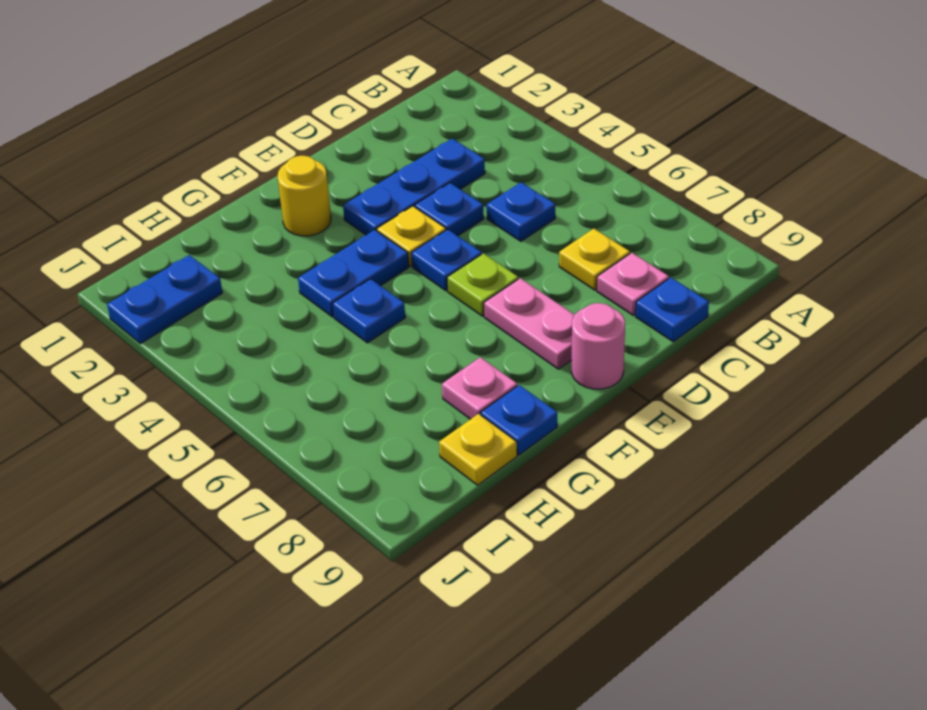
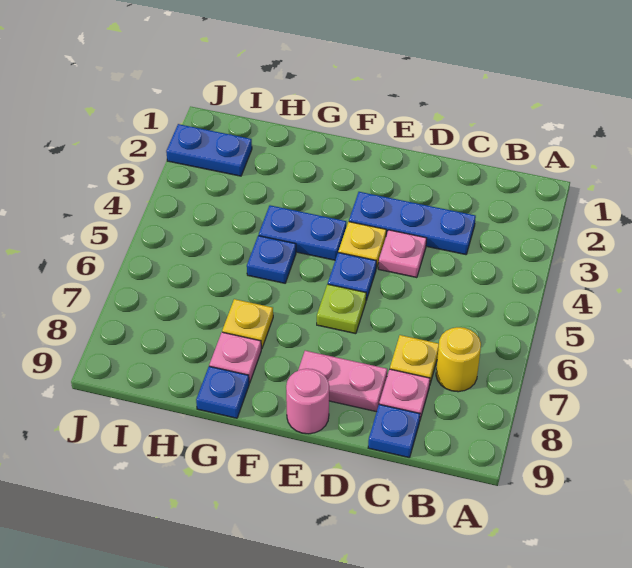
blue 1x1 plate [487,182,555,241] -> none
blue 1x1 plate [415,183,484,236] -> pink 1x1 plate [379,230,427,278]
pink 1x2 plate [484,278,574,369] -> pink 1x2 plate turned to [298,351,387,412]
yellow 1x1 round brick [278,156,331,236] -> yellow 1x1 round brick moved to [436,327,481,392]
yellow 1x1 plate [439,414,517,485] -> yellow 1x1 plate moved to [222,299,273,349]

